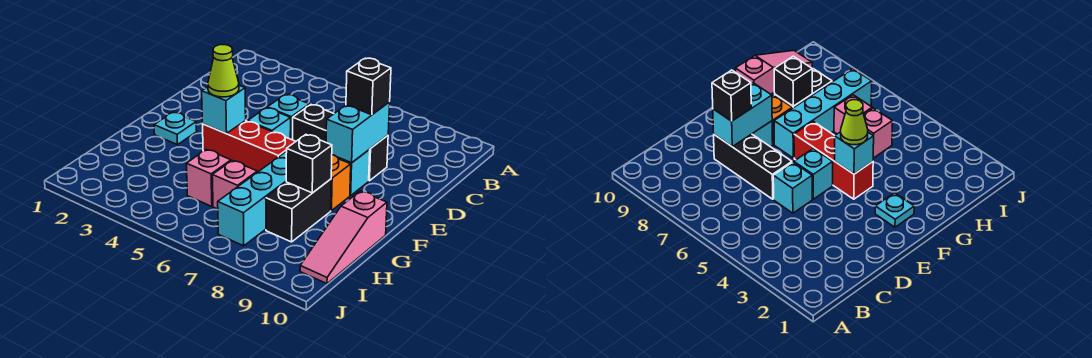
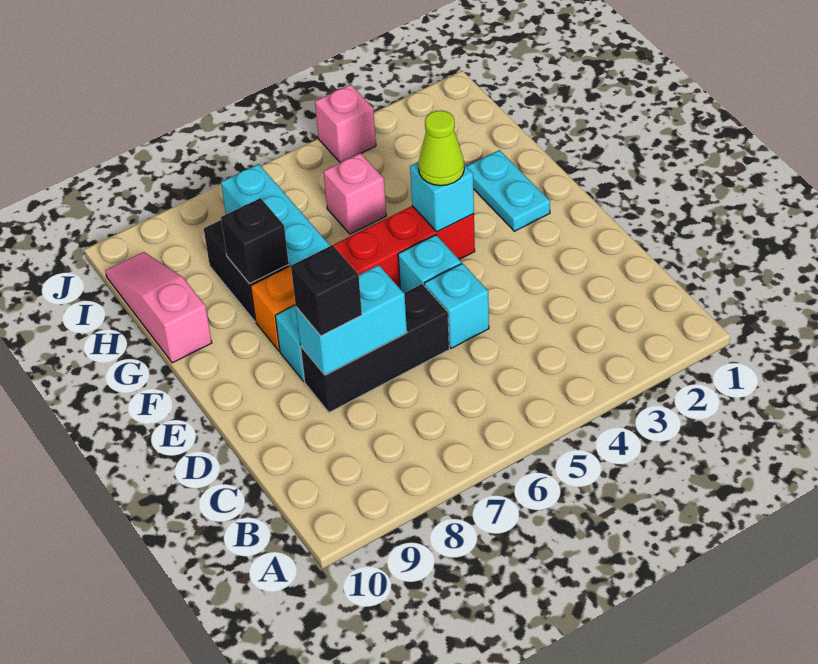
cyan 1x2 brick [326,102,390,163] -> cyan 1x2 brick turned to [296,265,407,375]
cyan 1x1 plate [154,112,197,145] -> cyan 1x2 plate [466,150,550,231]
pink 1x1 brick [212,161,257,209] -> pink 1x1 brick moved to [315,84,376,163]

